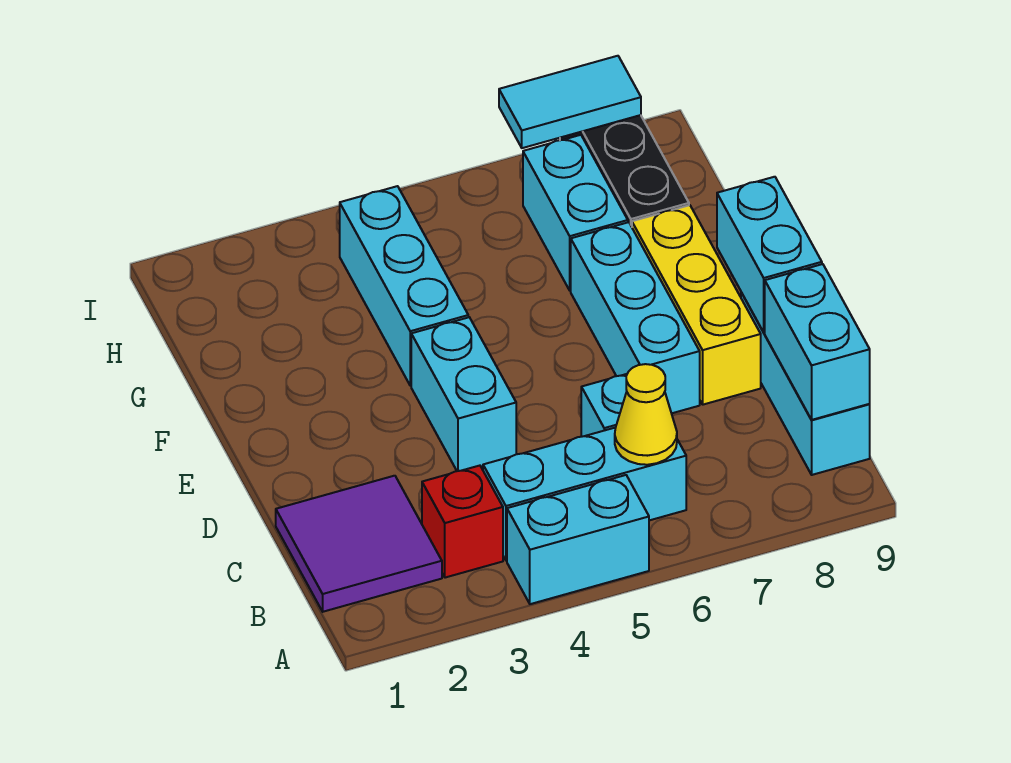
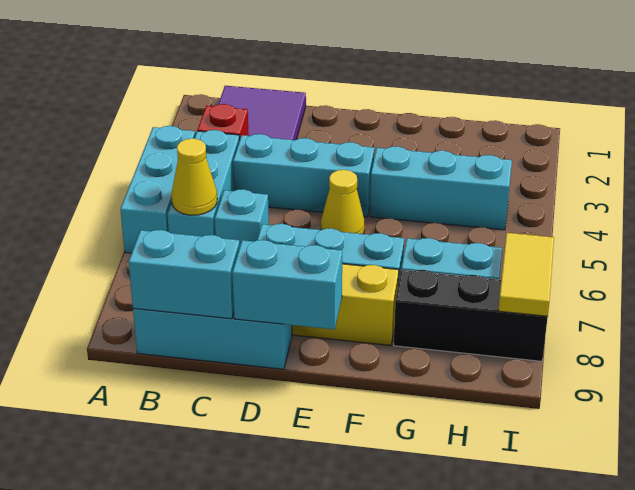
cyan 1x2 brick [507,475,649,604] -> cyan 1x3 brick [120,126,195,253]
cyan 1x2 brick [411,317,516,471] -> cyan 1x3 brick [233,134,374,217]
none -> yellow 1x1 cone [321,170,365,234]
cyan 1x2 tile [499,56,641,148] -> yellow 1x2 tile [498,233,554,316]

